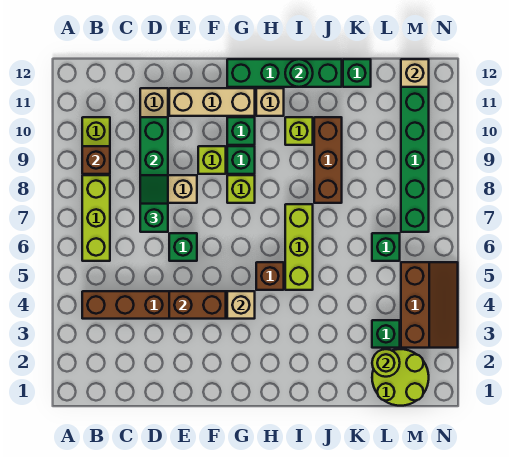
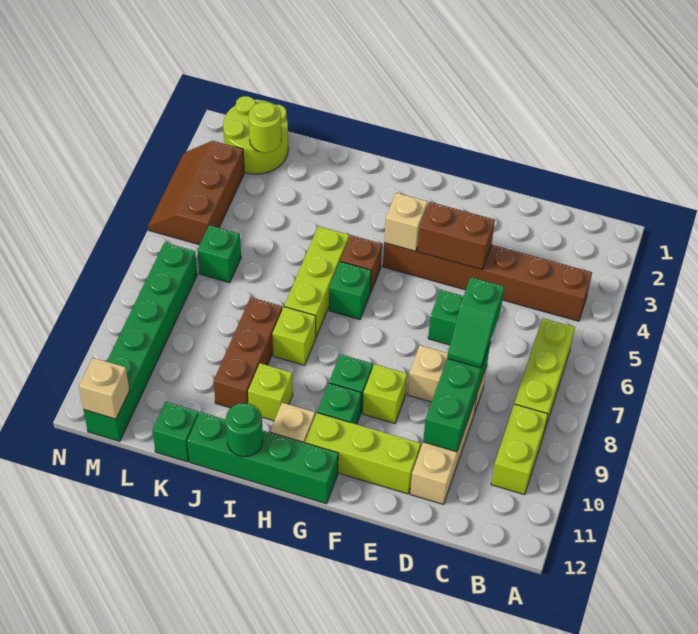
brown 1x1 brick [82,146,110,174] -> none
tan 1x3 brick [169,88,255,116] -> lime 1x3 brick [305,413,421,494]
lime 1x1 brick [227,175,255,203] -> lime 1x1 brick moved to [272,307,316,365]
green 1x1 brick [372,320,400,348] -> green 1x1 brick moved to [329,262,371,320]

